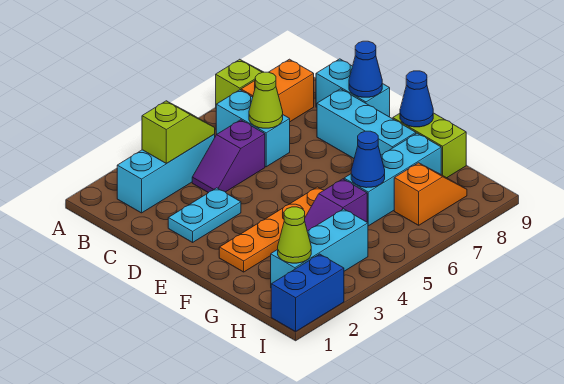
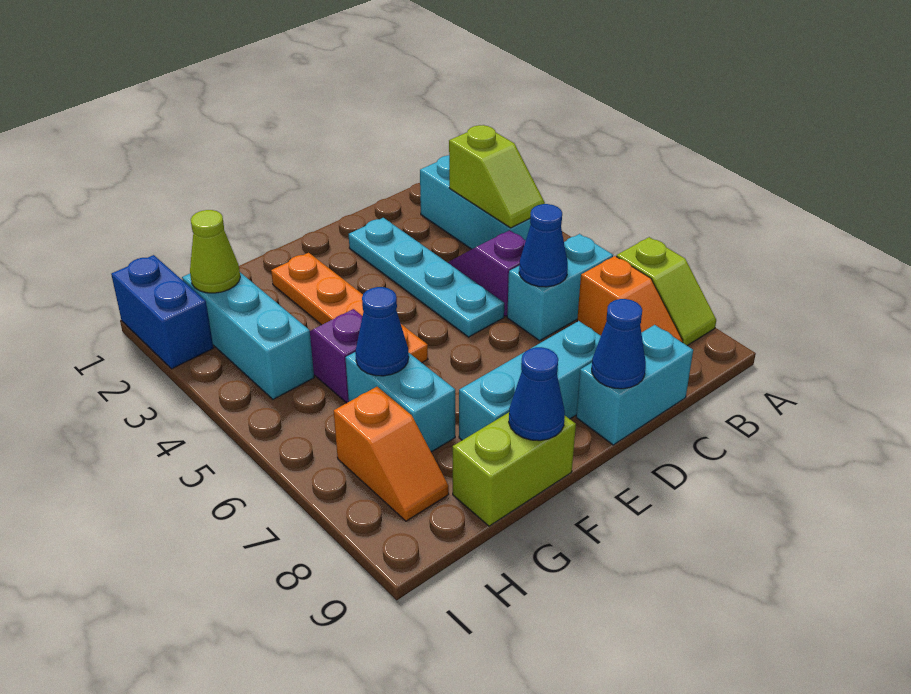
orange 1x2 brick [241,59,314,122] -> orange 1x2 slope [577,256,683,343]
lime 1x1 cone [249,72,283,128] -> blue 1x1 cone [519,204,568,287]
cyan 1x2 plate [168,188,241,242] -> cyan 1x4 plate [349,218,504,337]
cyan 1x3 brick [344,133,441,226] -> cyan 1x2 brick [345,352,455,452]

